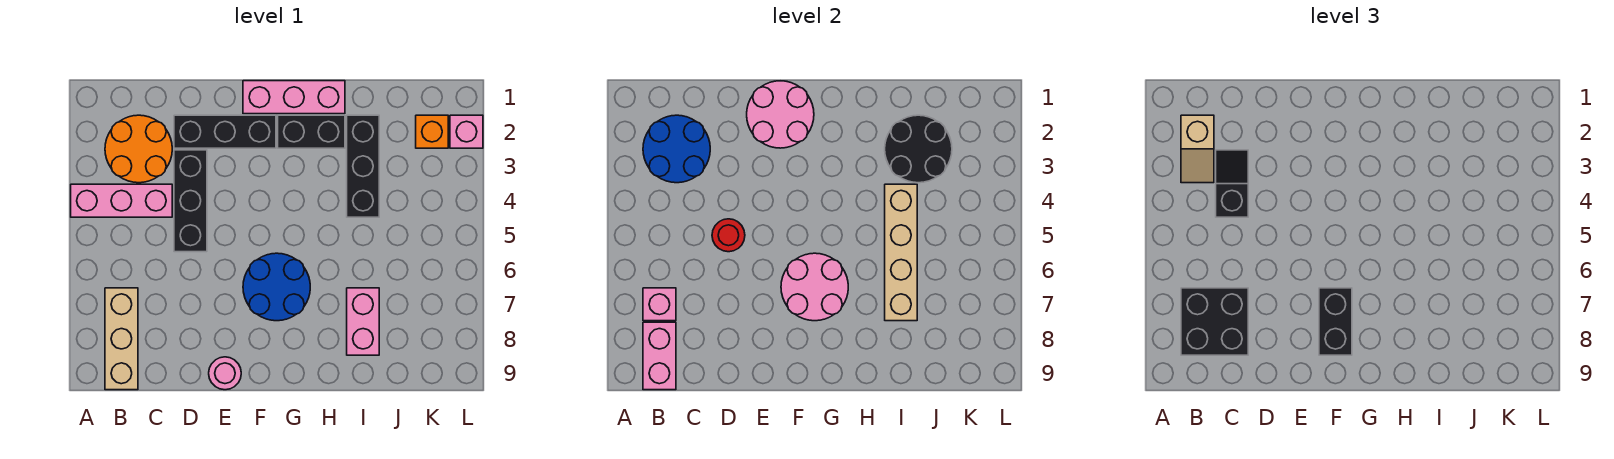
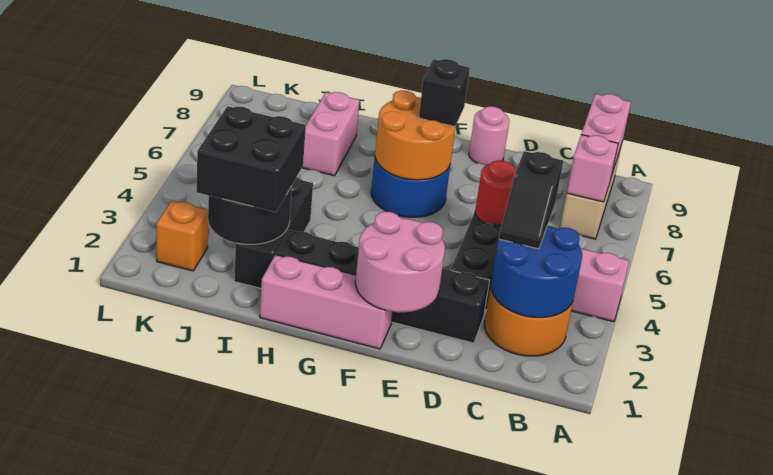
tan 1x2 slope [1181,115,1214,183] -> none
black 2x2 brick [1181,288,1248,355] -> black 2x2 brick moved to [197,106,306,212]
pink 2x2 round brick [781,253,848,321] -> orange 2x2 round brick [375,90,456,180]
black 1x2 brick [1319,288,1352,355] -> black 1x1 brick [419,59,470,126]
tan 1x4 brick [885,184,917,321] -> none
pink 1x1 brick [450,115,483,148] -> none

